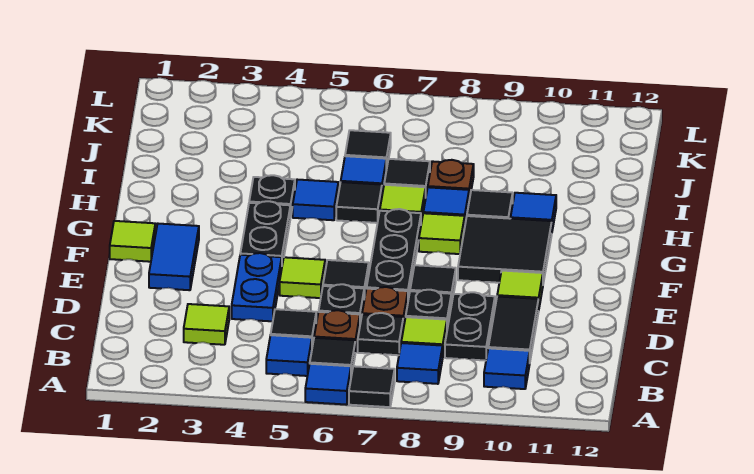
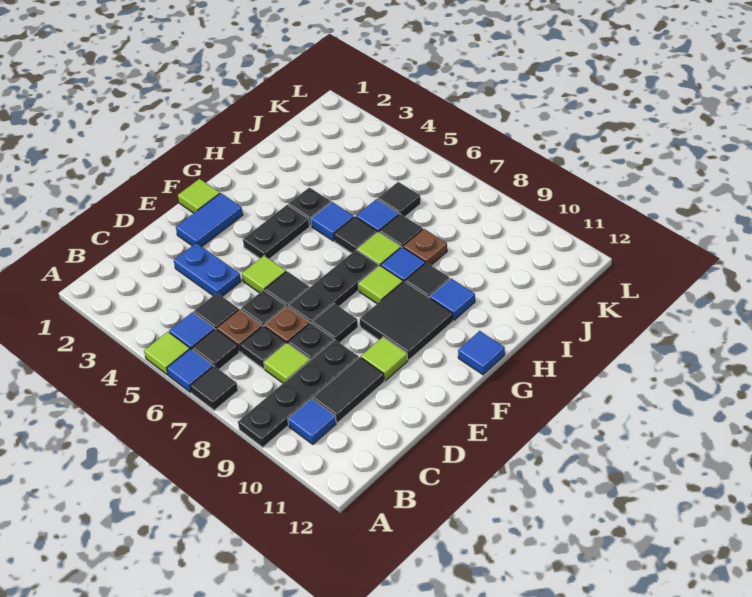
blue 1x1 tile [397,343,443,384] -> blue 1x1 tile moved to [458,331,505,375]
lime 1x1 tile [184,304,229,345] -> lime 1x1 tile moved to [144,332,190,375]
black 1x2 plate [445,292,495,361] -> black 1x4 plate [238,340,359,447]
blue 1x2 plate [232,253,282,321] -> blue 1x2 plate turned to [174,243,241,296]

